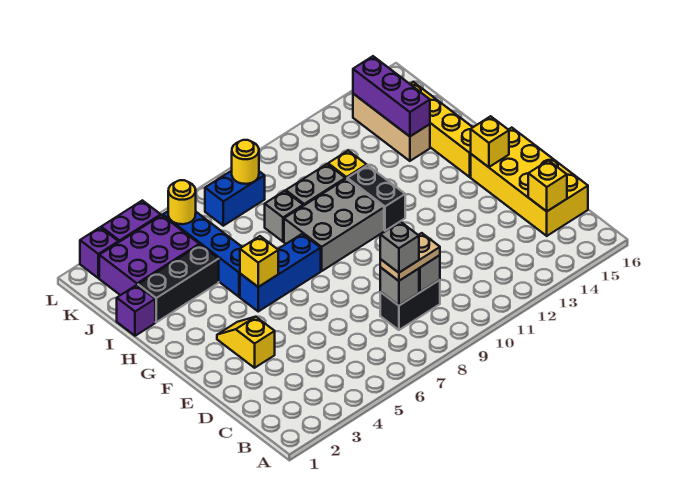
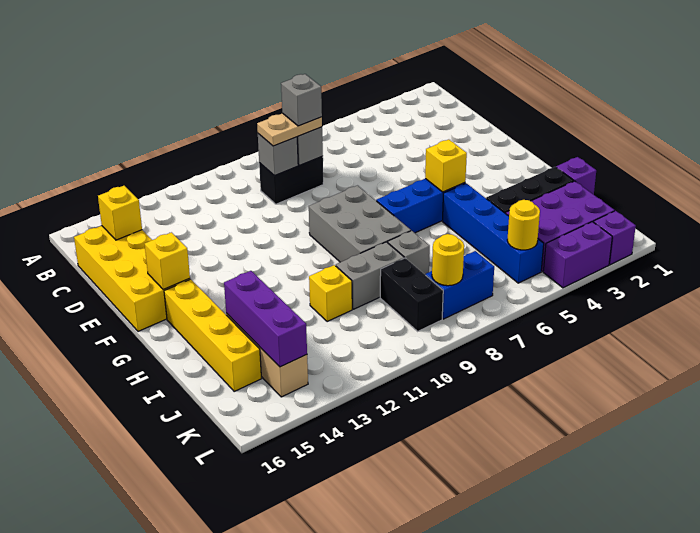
yellow 1x2 slope [217,317,275,368] -> none
grey 2x3 brick [284,179,384,271] -> grey 2x3 brick turned to [309,186,411,262]
black 1x2 brick [347,165,405,231] -> black 1x2 brick moved to [380,258,443,331]

